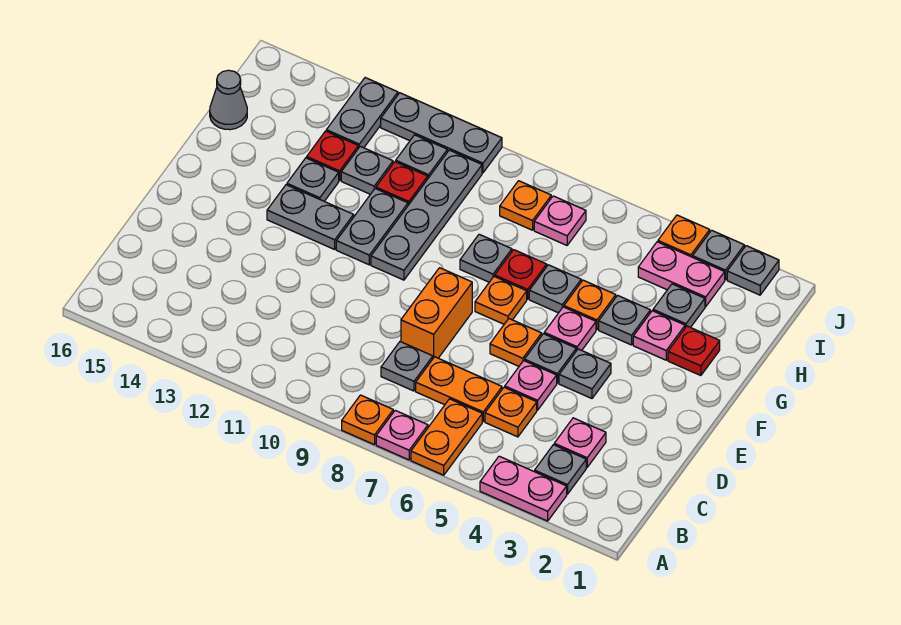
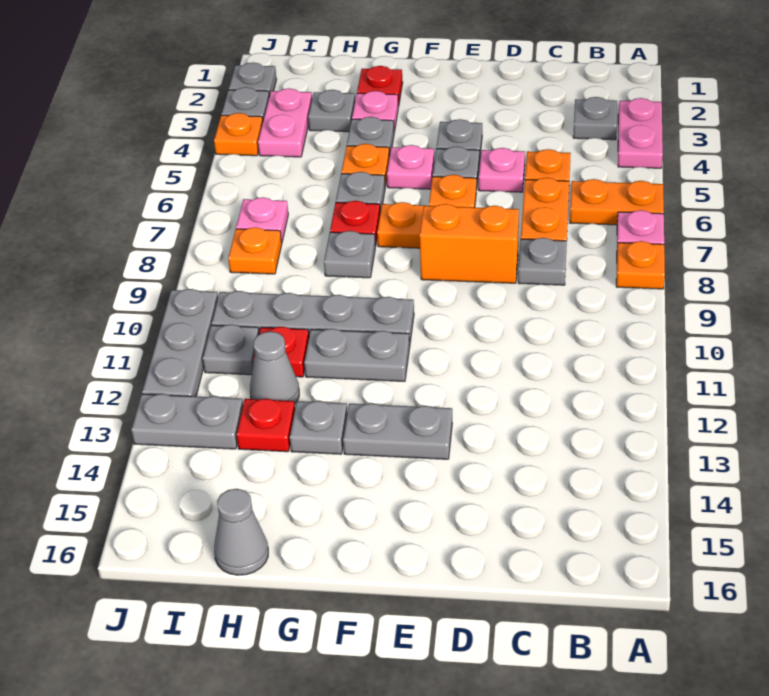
pink 1x1 plate [554,418,606,467] -> none
grey 1x2 plate [267,185,354,249] -> grey 1x2 plate turned to [343,403,452,459]
grey 1x1 plate [341,146,393,194] -> grey 1x1 cone [250,331,299,404]

